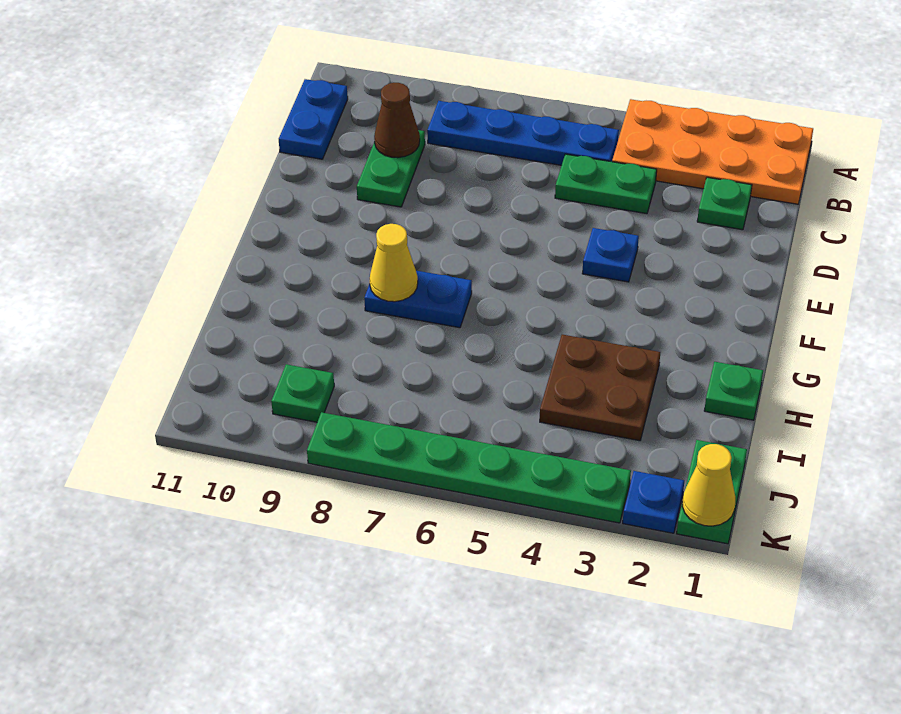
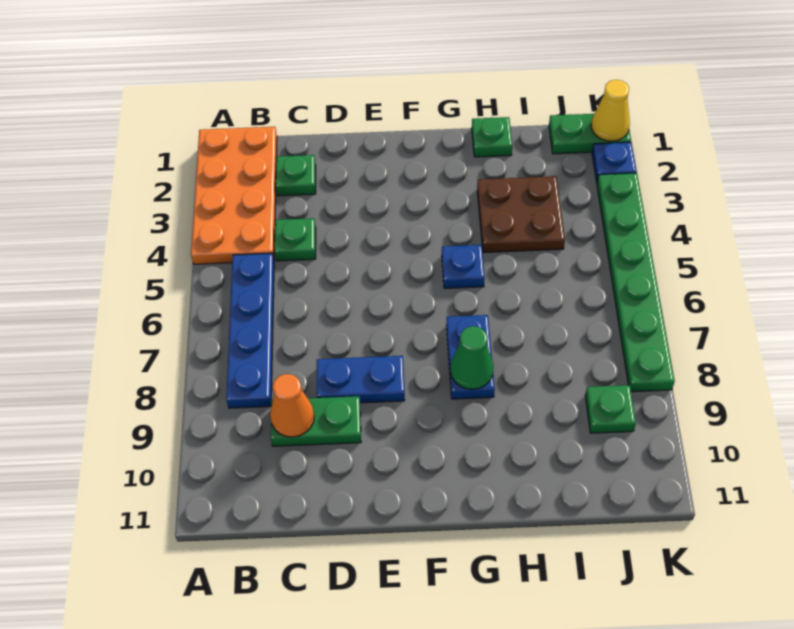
blue 1x2 plate [279,79,348,159] -> blue 1x2 plate moved to [317,356,405,403]
green 1x2 plate [555,154,657,214] -> green 1x1 plate [275,218,316,261]
brown 1x1 cone [374,83,420,158] -> orange 1x1 cone [270,374,314,437]
blue 1x1 plate [582,228,639,282] -> blue 1x1 plate moved to [442,245,485,288]
yellow 1x1 cone [370,224,418,302] -> green 1x1 cone [451,326,493,389]

